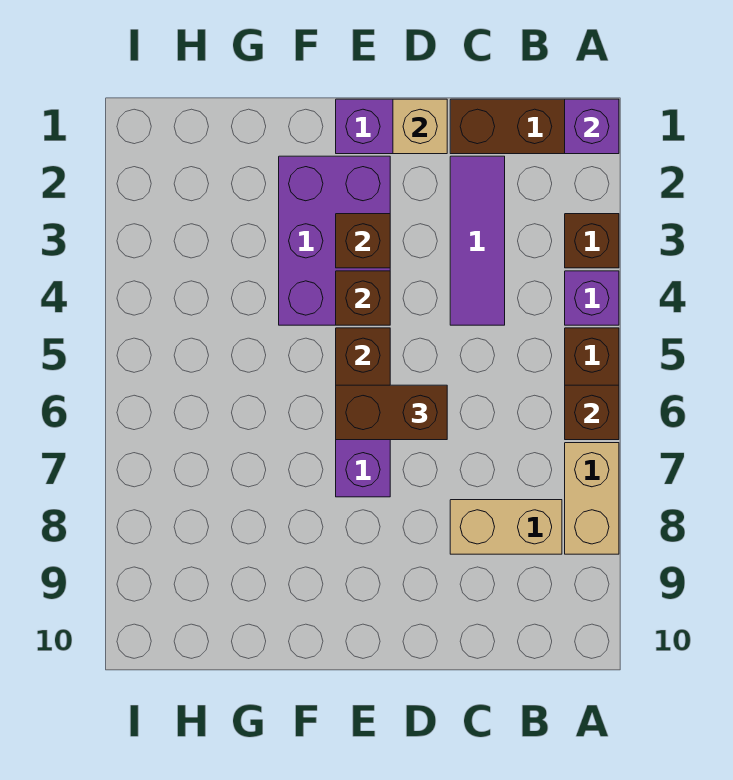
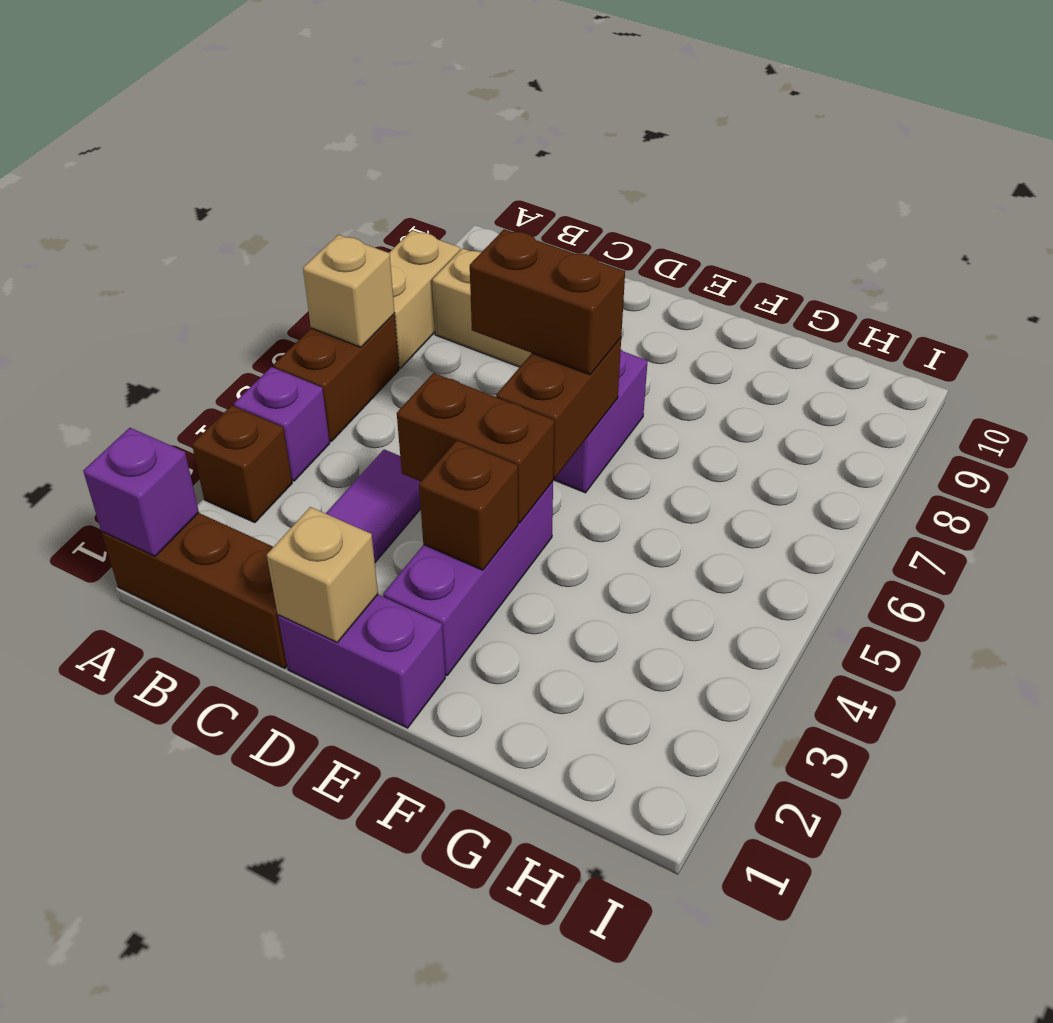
brown 1x1 brick [565,385,619,440] -> tan 1x1 brick [303,235,394,347]
purple 2x3 brick [279,156,390,325] -> purple 1x3 brick [383,481,553,675]
brown 1x1 brick [336,271,390,325] -> brown 1x2 brick [397,373,554,523]

